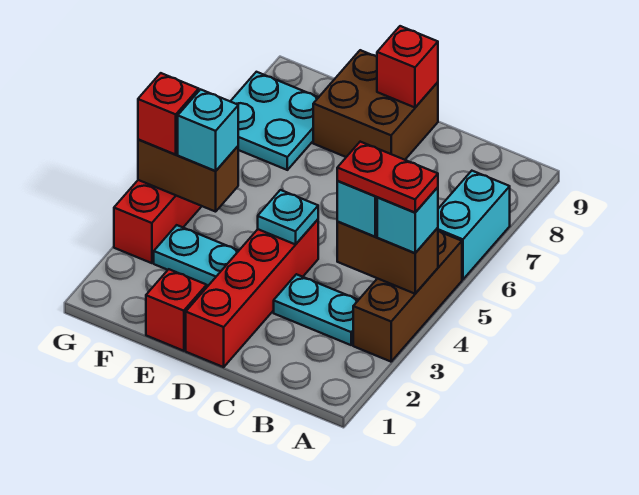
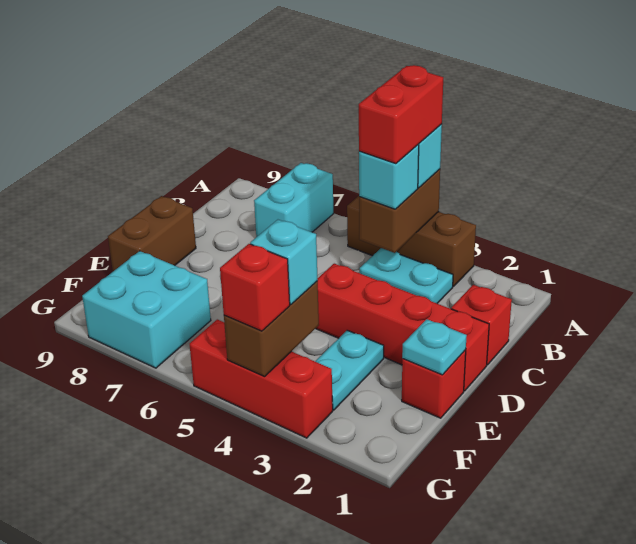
red 1x2 plate [337,142,438,213] -> red 1x2 brick [359,65,443,164]
cyan 1x2 brick [438,171,510,280] -> cyan 1x2 brick turned to [254,163,334,237]
cyan 1x2 plate [274,274,358,345] -> cyan 1x2 plate turned to [360,248,453,303]
cyan 1x1 plate [258,190,318,244] -> cyan 1x1 plate moved to [402,319,467,375]
brown 2x2 brick [313,50,438,160] -> brown 1x2 brick [108,196,196,271]
red 1x1 brick [377,26,438,107] -> red 1x1 brick moved to [451,285,512,365]
cyan 2x2 plate [230,72,319,170] -> cyan 2x2 brick [82,251,211,368]

